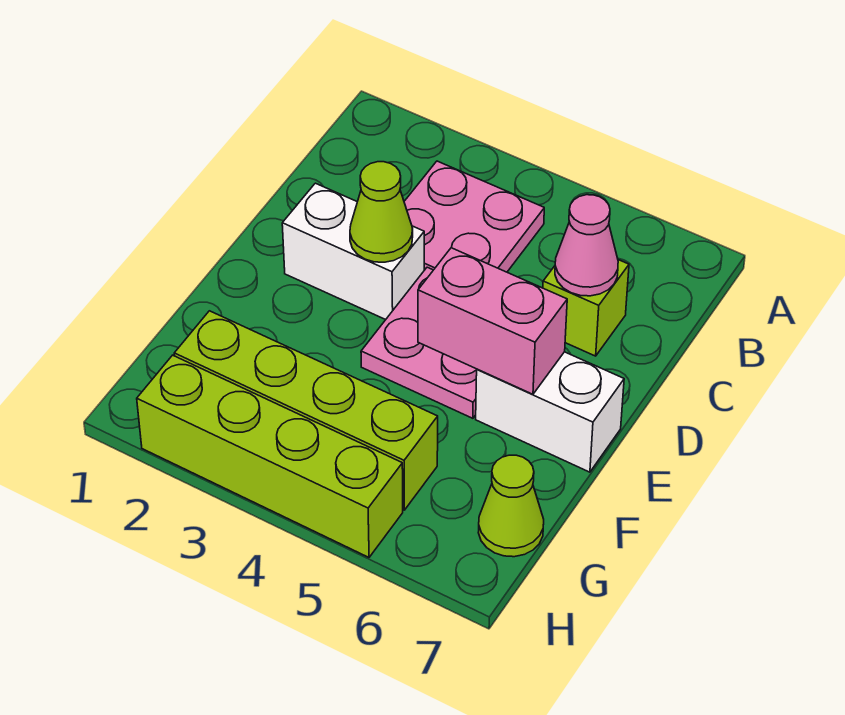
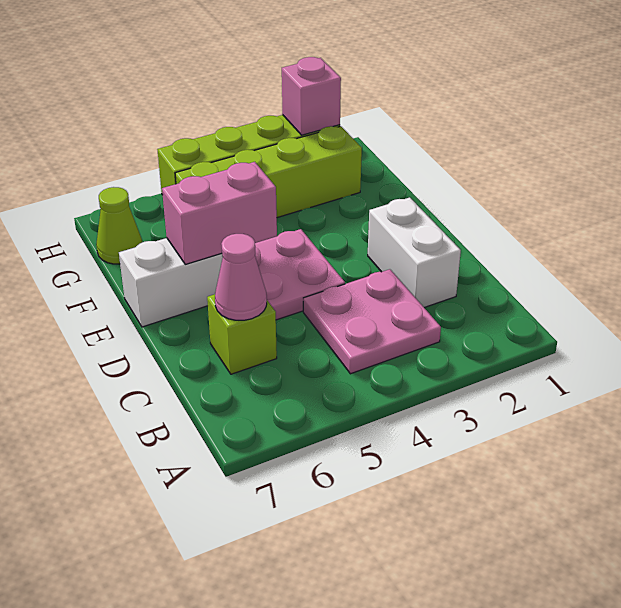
white 1x2 brick [282,183,424,320] -> white 1x2 brick turned to [368,197,461,308]
lime 1x1 cone [350,162,413,262] -> none
none -> pink 1x1 brick [282,57,341,135]

